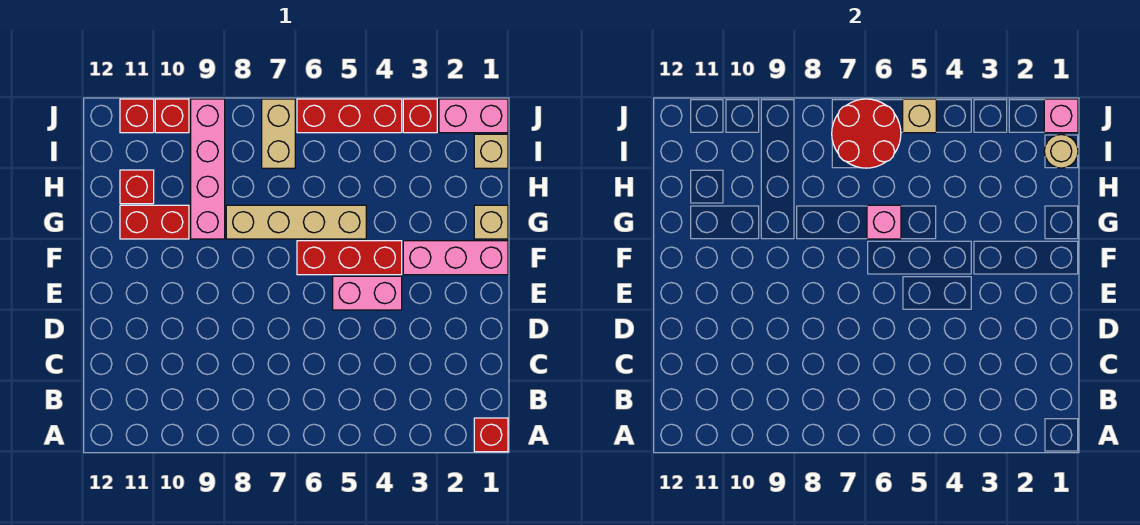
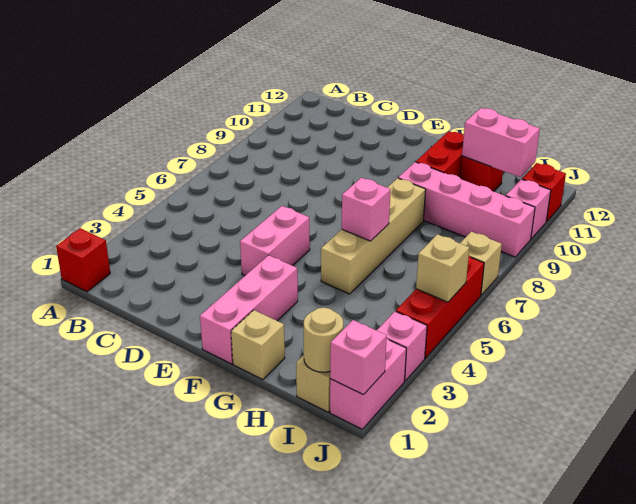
red 1x3 brick [297,241,402,275] -> none
none -> pink 1x2 brick [462,108,540,177]
red 2x2 round brick [832,99,901,168] -> none
tan 1x2 brick [262,99,295,168] -> tan 1x1 brick [460,232,502,295]
red 1x1 brick [403,99,437,133] -> pink 1x1 brick [377,311,427,381]
red 1x1 brick [155,99,189,133] -> pink 1x1 brick [506,179,551,239]

